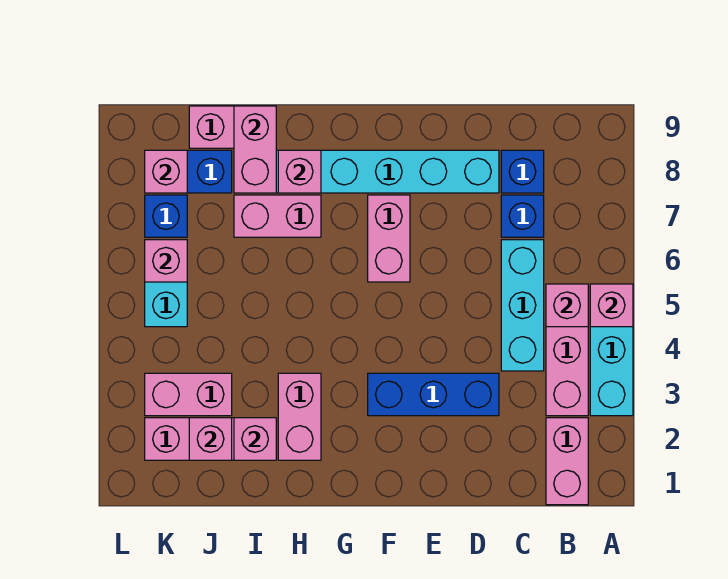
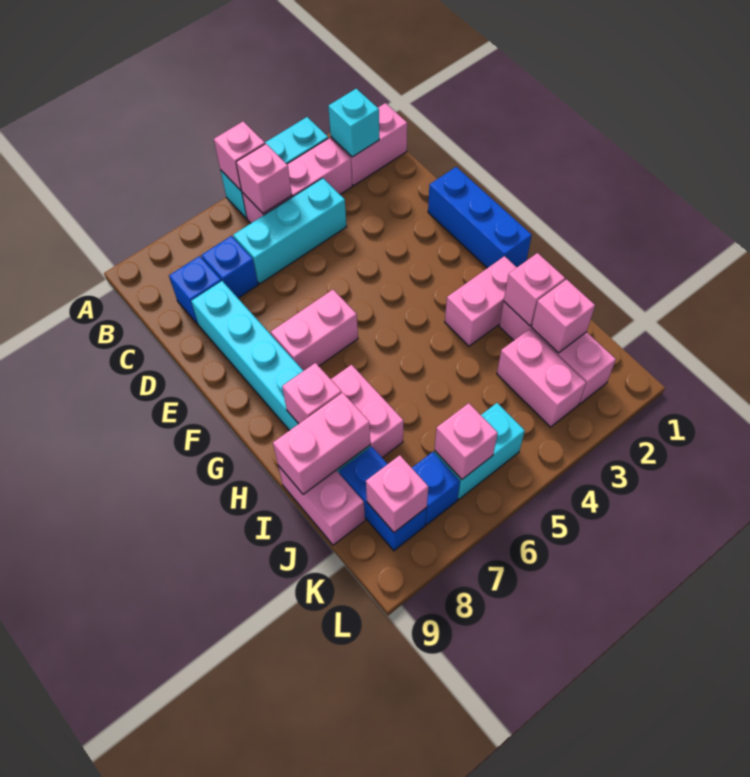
none -> cyan 1x1 brick [328,89,379,157]
blue 1x3 brick [368,373,499,416] -> blue 1x3 brick moved to [428,167,532,268]

